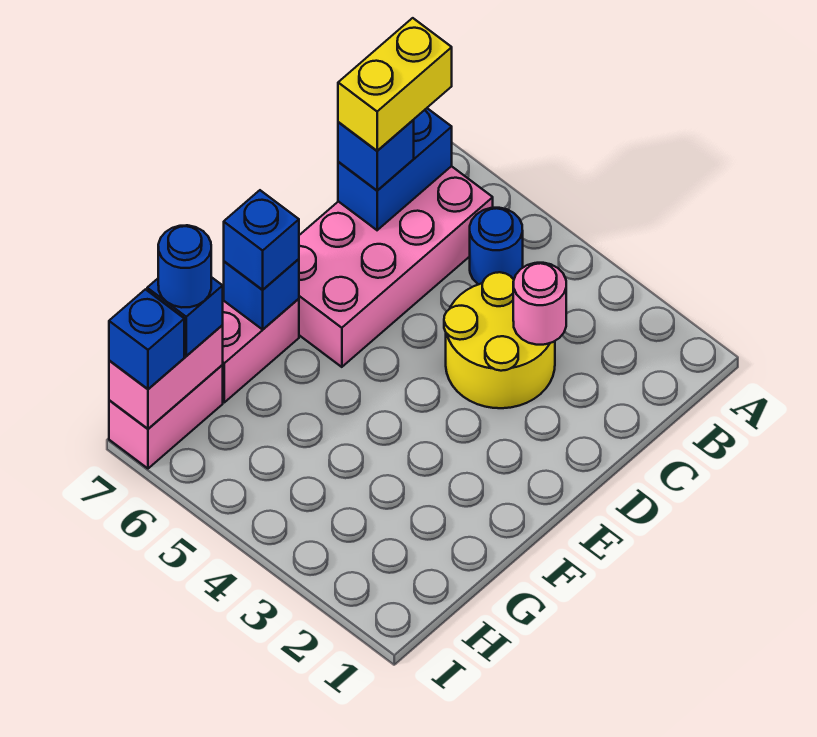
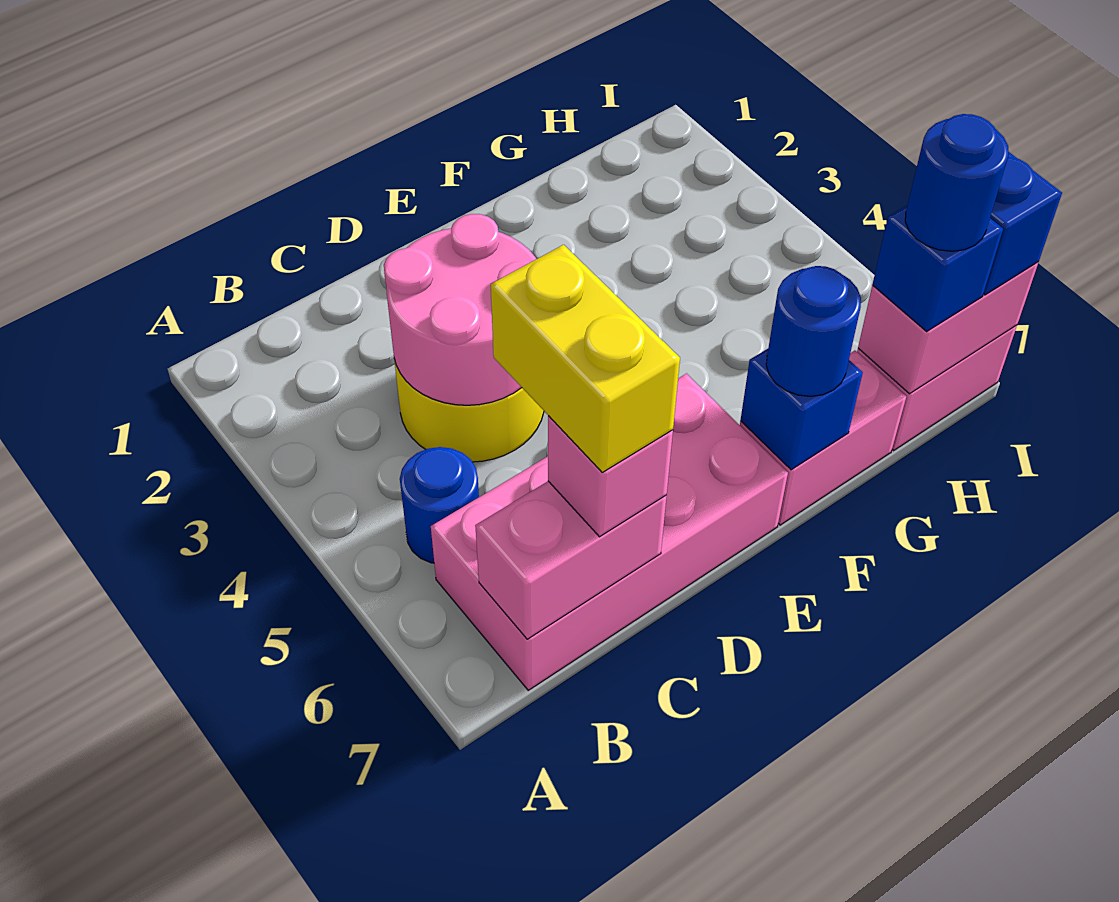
blue 1x2 brick [338,108,452,230] -> pink 1x2 brick [475,481,667,639]
yellow 1x2 brick [338,18,452,151] -> yellow 1x2 brick turned to [491,245,680,472]
pink 1x1 round brick [513,263,566,345] -> pink 2x2 round brick [384,214,536,405]
blue 1x1 brick [338,120,414,191] -> pink 1x1 brick [548,416,673,537]
blue 1x1 brick [224,190,299,290] -> blue 1x1 round brick [766,266,861,396]

